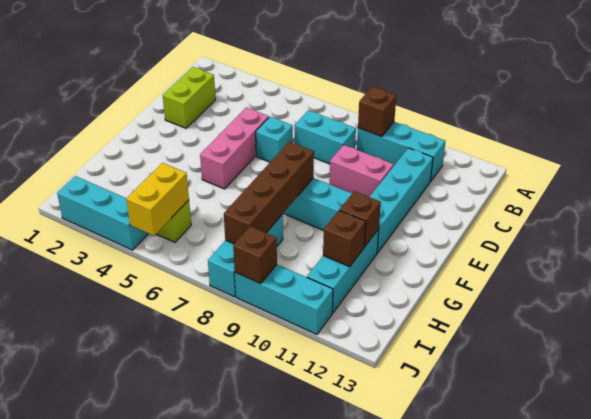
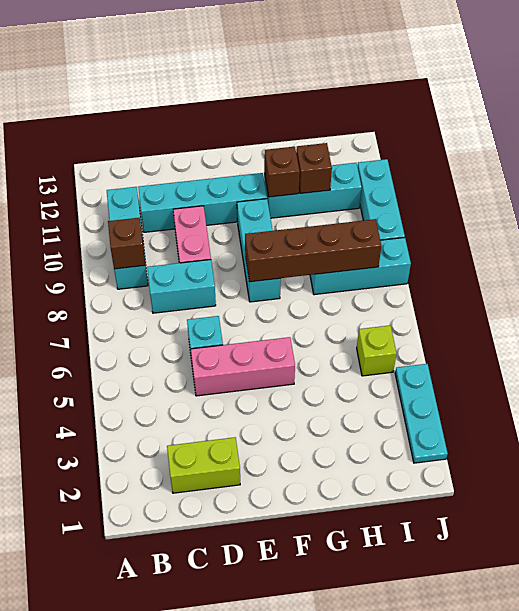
cyan 1x2 brick [295,110,356,164] -> cyan 1x2 brick turned to [147,260,216,313]
yellow 1x2 brick [126,163,189,236] -> none
cyan 1x3 brick [57,176,149,250] -> cyan 1x3 plate [395,364,448,463]
brown 1x1 brick [233,226,277,284] -> none

